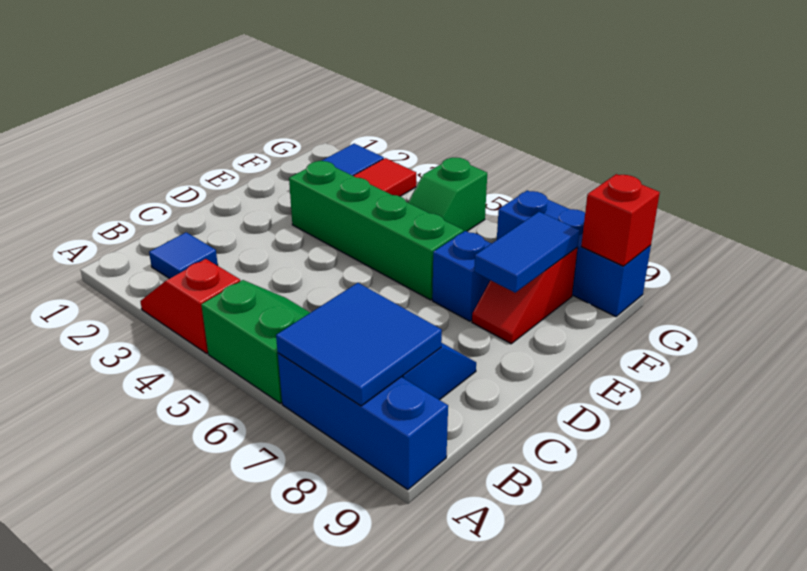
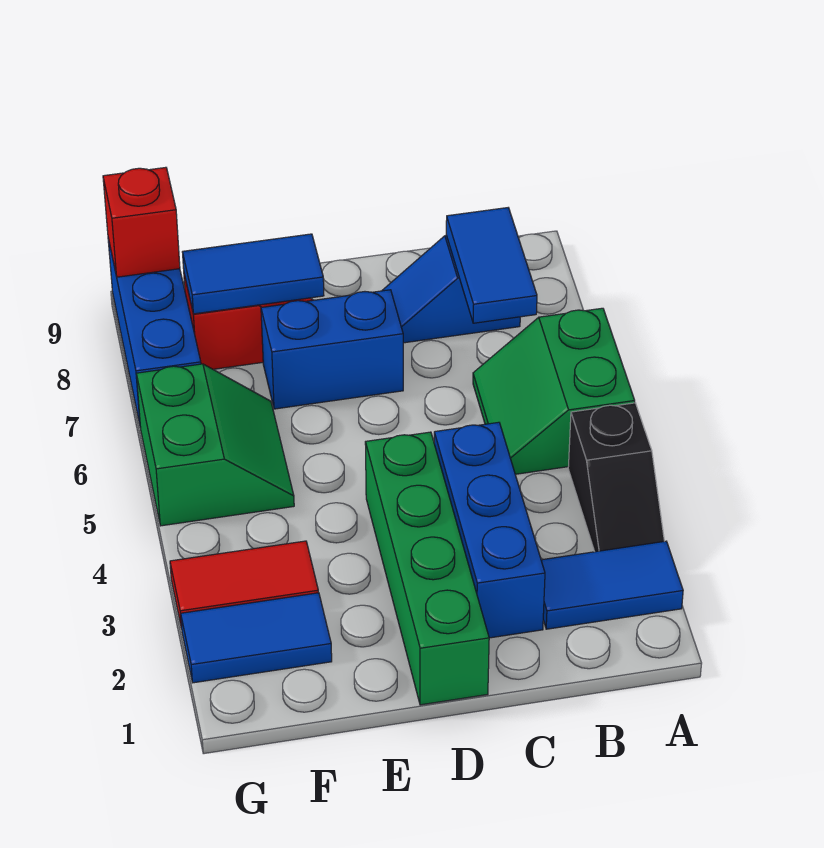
red 1x2 slope [140,259,240,353] -> black 1x2 slope [568,403,664,552]
blue 1x3 brick [278,353,448,490] -> blue 1x3 brick moved to [434,422,545,638]
blue 2x2 tile [276,283,442,406] -> blue 1x2 tile [446,208,537,323]
blue 1x1 tile [149,232,218,279] -> blue 1x2 tile [541,541,683,629]
green 1x4 brick [289,161,463,300] -> green 1x4 brick moved to [365,432,489,705]
blue 1x1 brick [432,231,492,321] -> blue 1x2 brick [261,290,403,409]
green 1x2 slope [408,158,487,232] -> green 2x2 slope [136,364,294,526]

